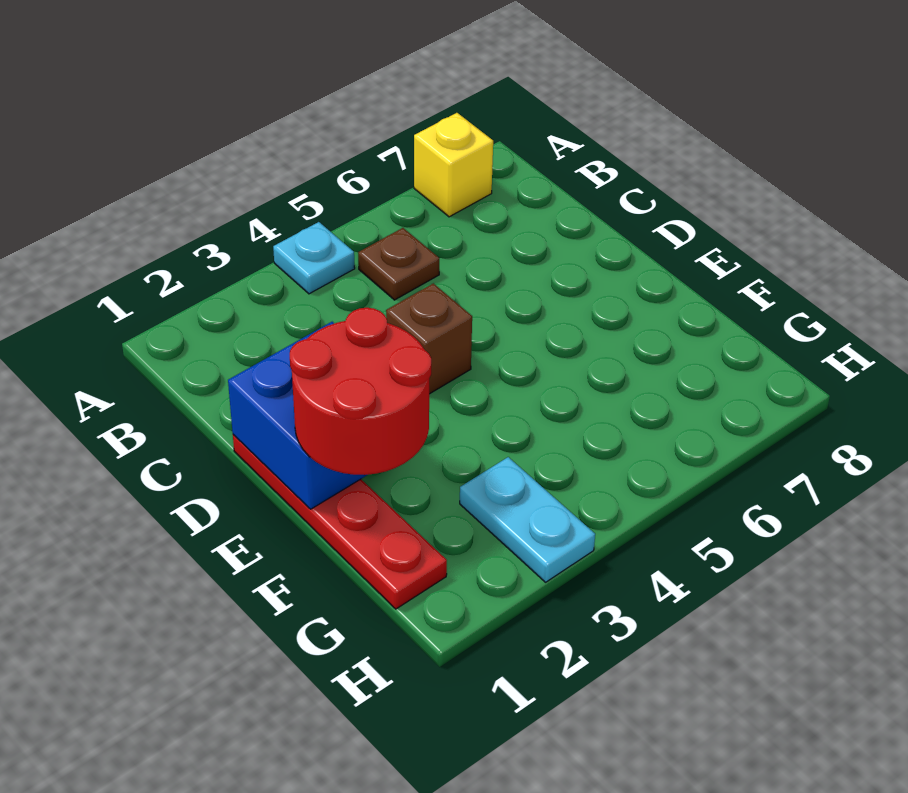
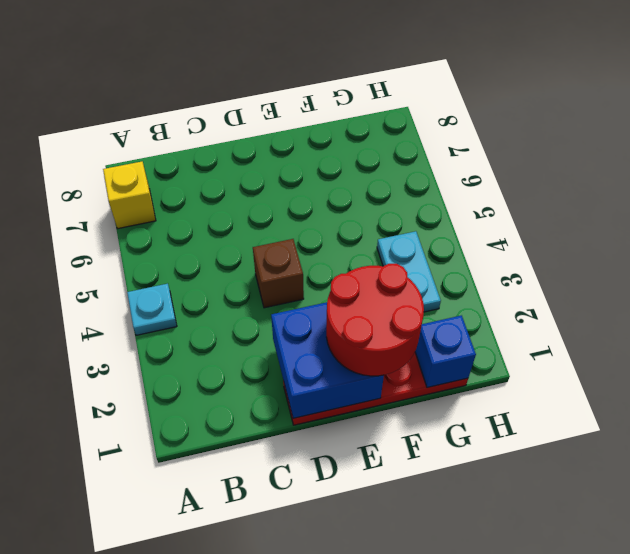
brown 1x1 plate [358,228,439,300] -> none
none -> blue 1x1 brick [415,315,476,388]
cyan 1x2 plate [460,457,595,582] -> cyan 1x2 plate turned to [377,231,441,312]

